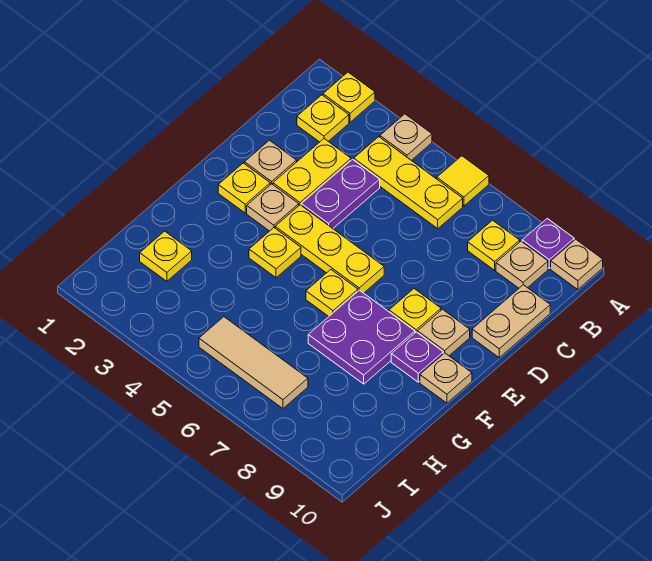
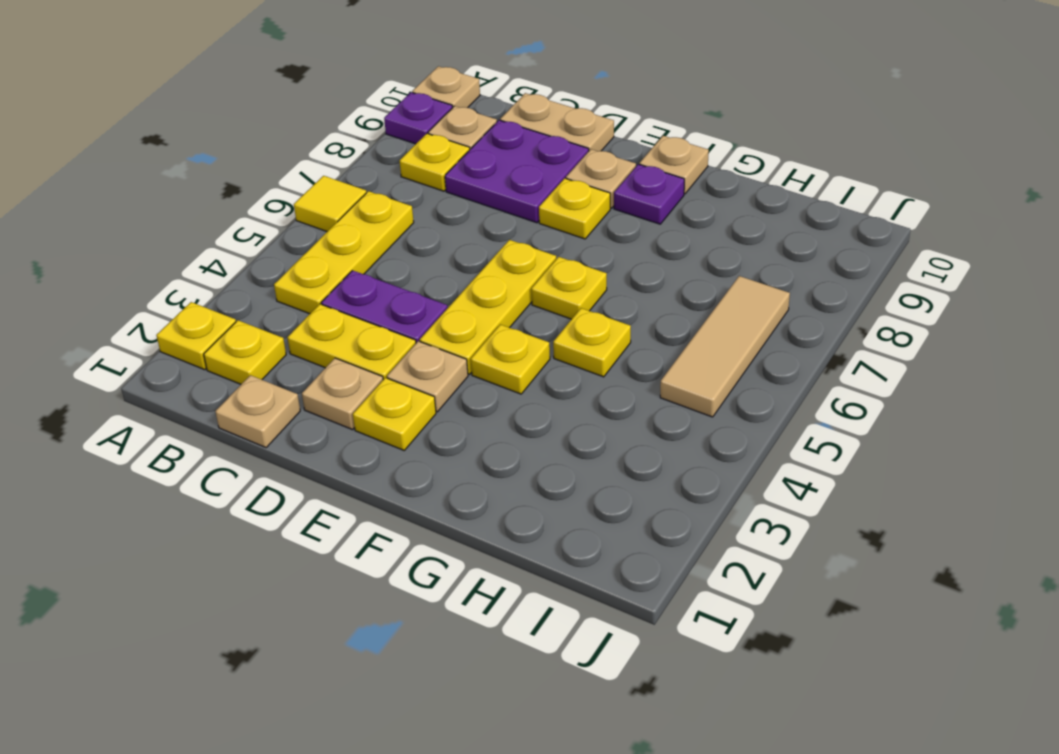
tan 1x1 plate [380,114,432,161] -> tan 1x1 plate moved to [215,375,300,448]
purple 2x2 plate [308,290,415,384] -> purple 2x2 plate moved to [445,120,589,223]
yellow 1x1 plate [140,231,192,281] -> yellow 1x1 plate moved to [553,308,631,377]

